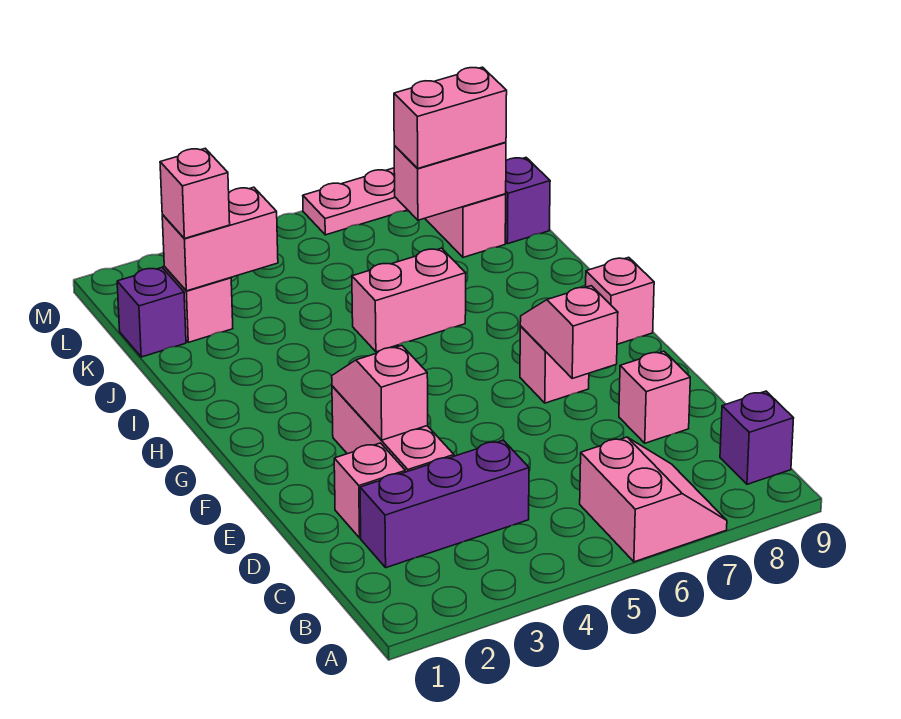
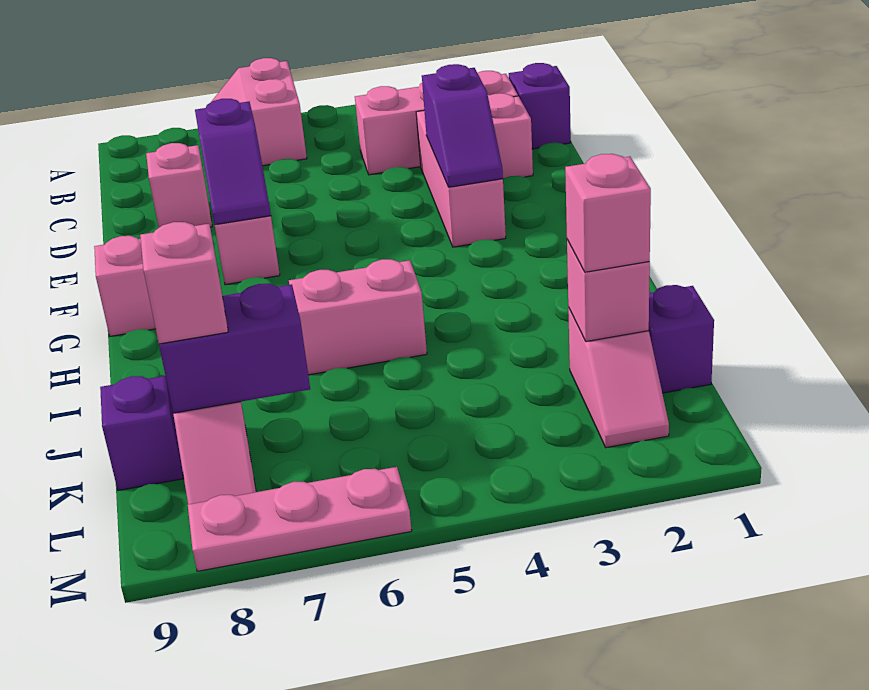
purple 1x1 brick [720,391,794,484] -> purple 1x1 brick moved to [508,63,571,149]
purple 1x3 brick [360,440,529,568] -> pink 1x3 brick [355,71,518,175]
pink 1x2 slope [332,346,428,440] -> purple 1x2 slope [422,64,503,187]
pink 1x2 slope [520,286,618,378] -> purple 1x2 slope [195,99,271,225]
pink 1x2 brick [162,187,278,291] -> pink 1x1 brick [567,240,650,342]
pink 1x2 brick [394,142,506,220] -> purple 1x2 brick [159,284,310,413]
pink 1x2 brick [394,67,507,168] -> pink 1x1 brick [140,222,228,344]

